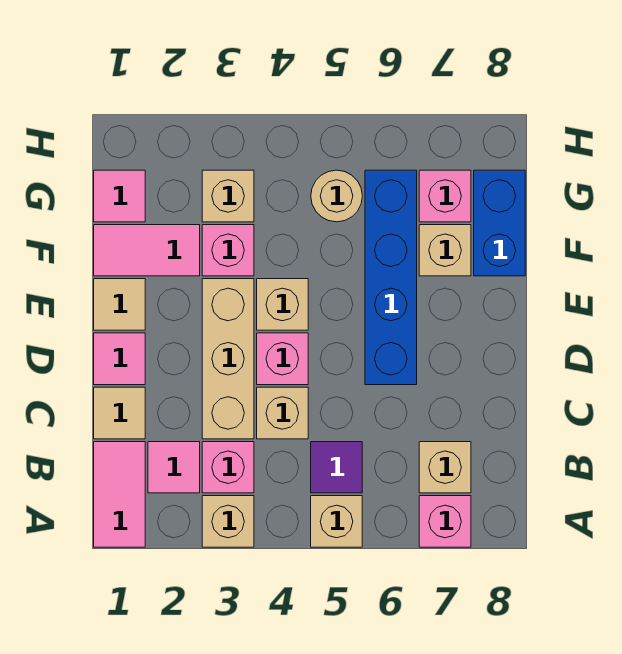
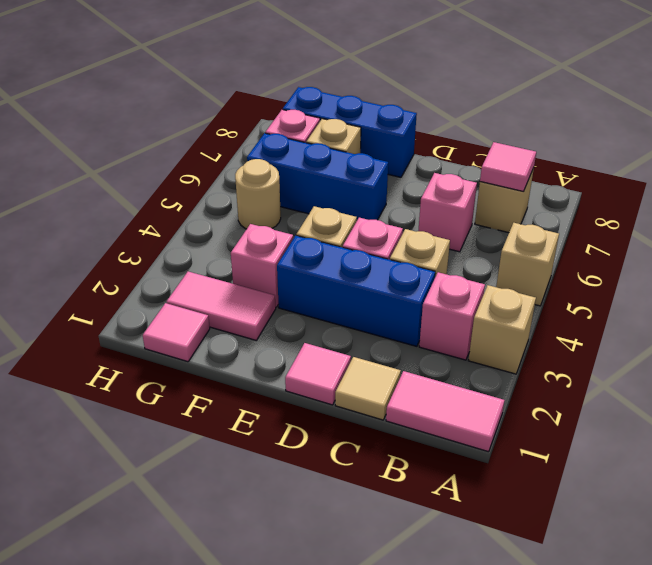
pink 1x1 brick [419,496,471,547] -> pink 1x1 brick moved to [418,173,477,252]
pink 1x1 tile [148,442,200,493] -> pink 1x1 tile moved to [480,142,536,192]
purple 1x1 tile [311,442,362,493] -> none
tan 1x3 brick [202,279,254,439] -> blue 1x3 brick [277,236,435,346]
blue 1x4 brick [365,170,417,385] -> blue 1x3 brick [247,133,388,220]
tan 1x1 tile [94,279,145,330] -> none
pink 1x2 tile [94,225,200,276] -> pink 1x2 tile turned to [167,272,276,341]
blue 1x2 brick [474,170,525,276] -> blue 1x3 brick [283,87,417,177]
tan 1x1 brick [202,170,254,222] -> none

